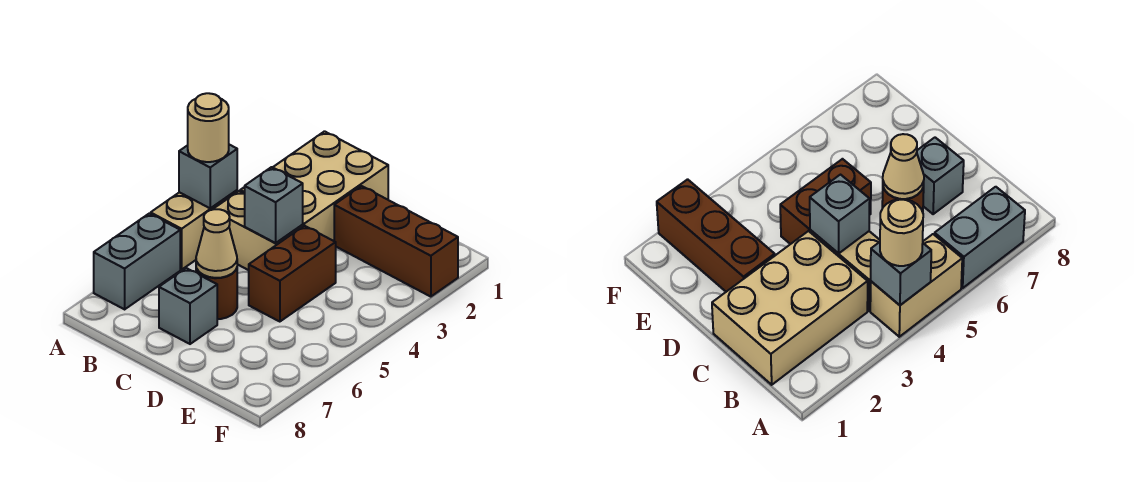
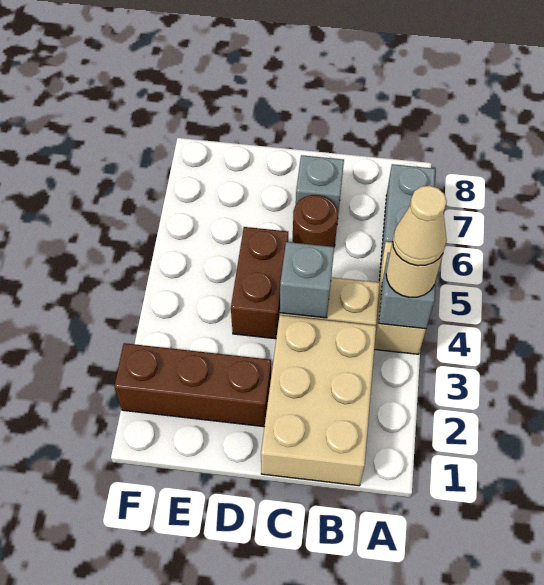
tan 1x1 cone [196,209,237,278] -> tan 1x1 cone moved to [393,186,447,266]

